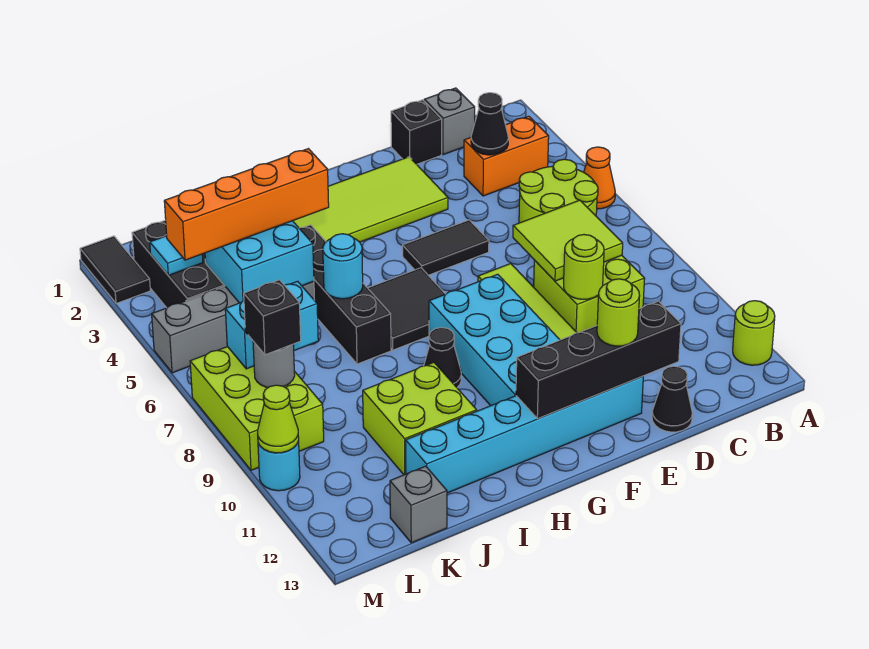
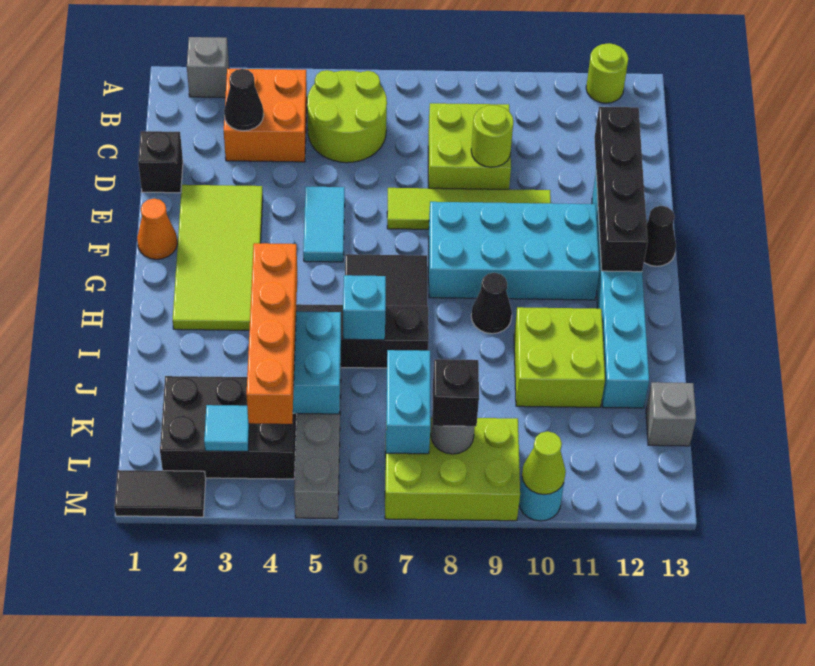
orange 1x1 cone [584,147,615,209] -> orange 1x1 cone moved to [137,198,177,259]
orange 1x2 brick [464,116,549,196] -> orange 2x2 brick [224,69,307,162]
grey 1x1 brick [424,88,475,155] -> grey 1x1 brick moved to [187,37,229,98]
lime 2x2 tile [513,200,623,281] -> none
black 1x1 cone [652,366,692,432] -> black 1x1 cone moved to [644,206,676,266]
black 1x2 tile [402,220,489,275] -> cyan 1x2 tile [303,187,345,262]
lime 1x1 round brick [597,279,640,346] -> none
cyan 1x1 round brick [323,234,363,299] -> cyan 1x1 brick [343,275,386,340]

